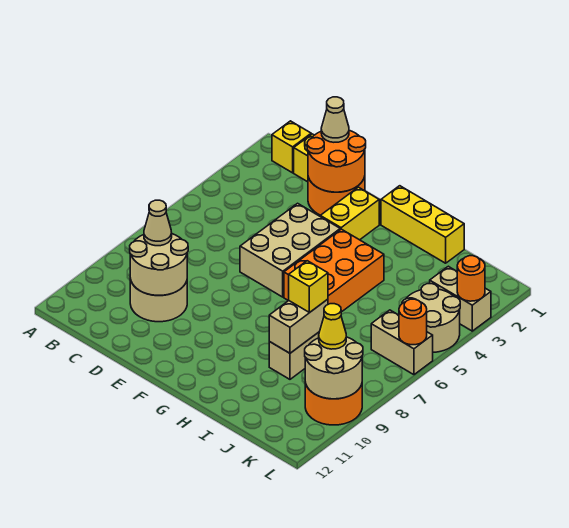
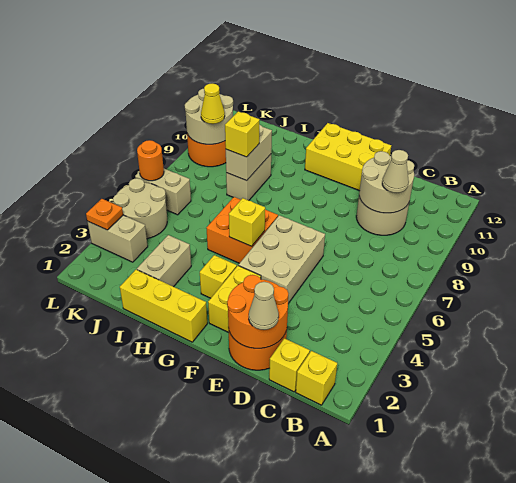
none -> yellow 2x3 brick [305,123,391,191]
none -> yellow 1x1 brick [200,255,237,298]
orange 2x3 brick [284,229,384,312] -> orange 2x2 brick [207,197,278,263]
none -> yellow 1x1 brick [229,198,265,246]
none -> tan 1x2 brick [137,235,191,287]
orange 1x1 round brick [457,256,485,301] -> orange 1x1 plate [86,199,123,230]

